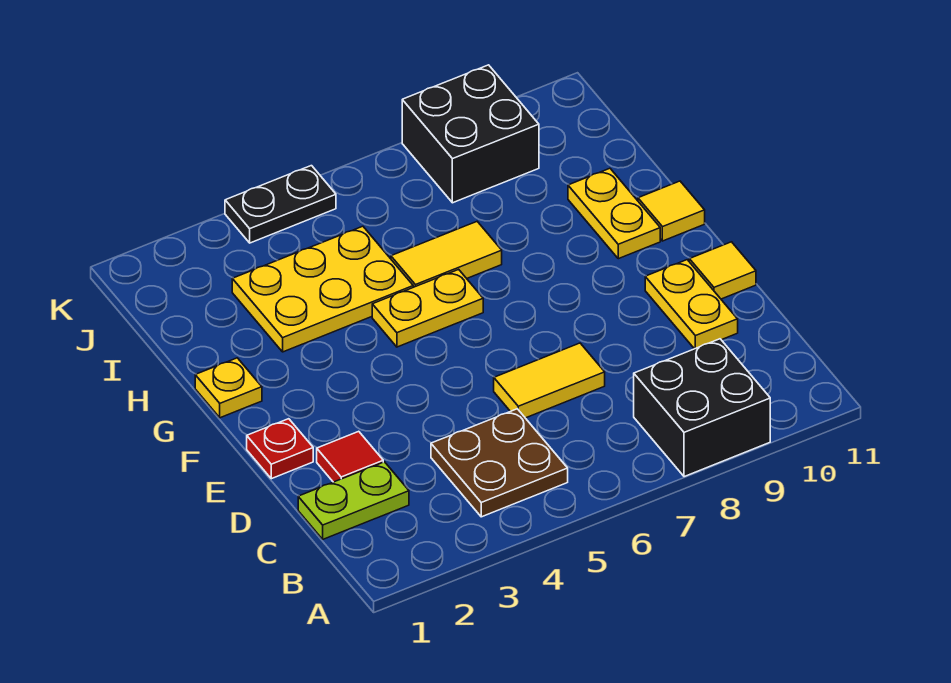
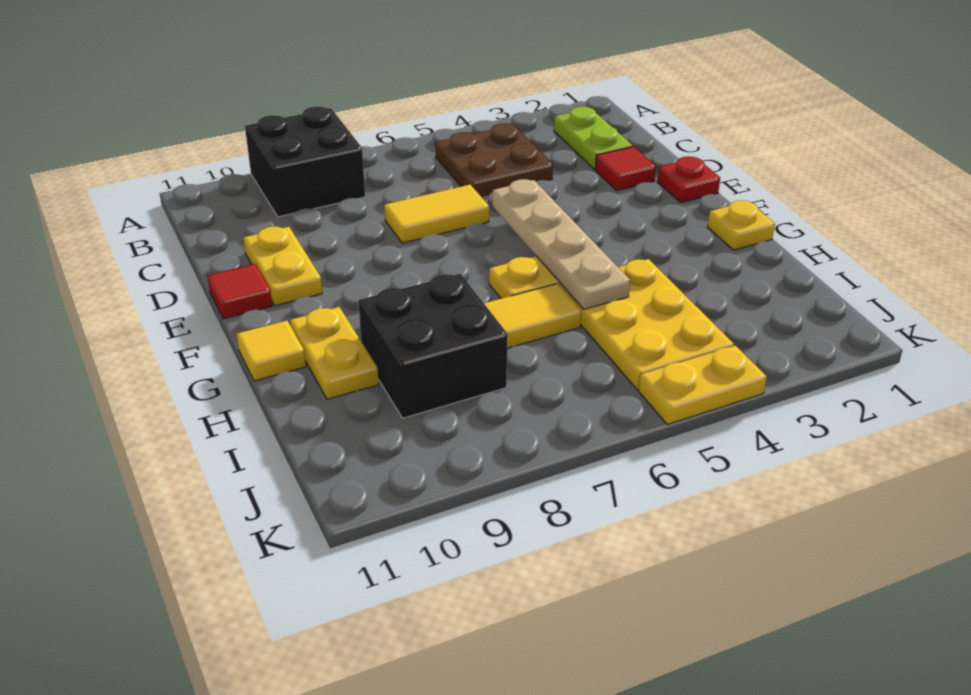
lime 1x2 plate [298,462,409,539] -> lime 1x2 plate turned to [554,107,633,169]
none -> tan 1x4 plate [492,179,630,309]
yellow 1x1 tile [689,242,756,299] -> red 1x1 tile [207,264,272,319]
yellow 2x3 plate [232,226,413,352] -> yellow 2x3 plate turned to [560,259,734,390]
black 2x2 brick [402,65,539,203] -> black 2x2 brick moved to [358,274,508,418]
black 1x2 plate [225,166,336,243] -> yellow 1x2 plate [639,346,767,424]

